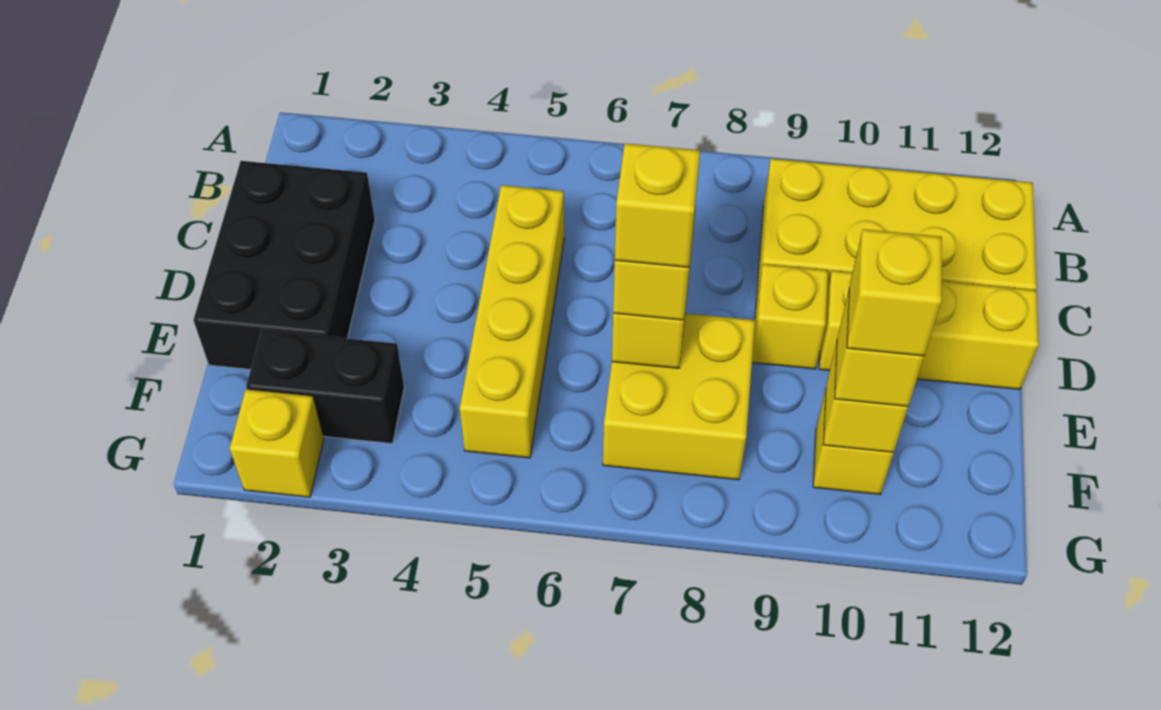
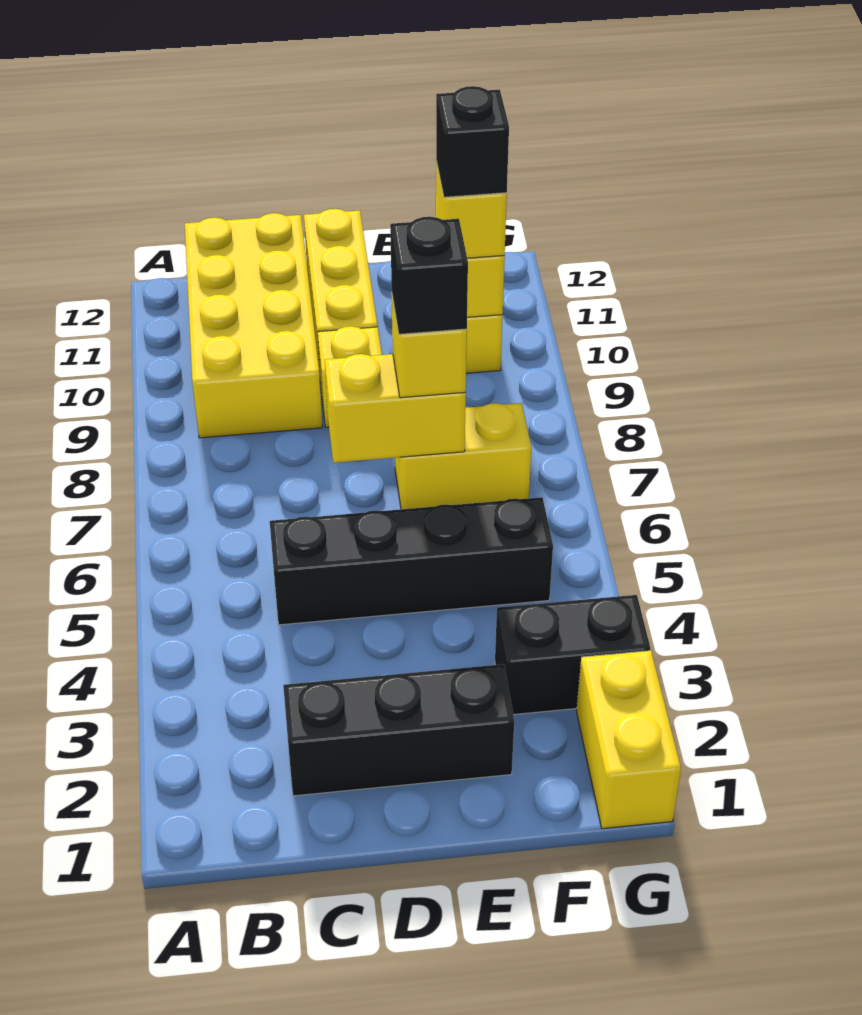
black 2x3 brick [194,161,375,369] -> black 1x3 brick [283,664,514,796]
yellow 1x4 brick [460,185,564,458] -> black 1x4 brick [270,497,553,625]
yellow 2x2 brick [603,313,755,480] -> yellow 1x2 brick [395,403,531,509]
yellow 1x1 brick [615,143,700,267] -> black 1x1 brick [390,217,468,334]
black 1x2 brick [246,330,404,444] -> black 1x2 brick turned to [495,595,650,715]
yellow 1x1 brick [847,229,942,356] -> black 1x1 brick [436,86,509,197]
yellow 1x1 brick [230,389,324,497] -> yellow 1x2 brick [577,651,681,829]

